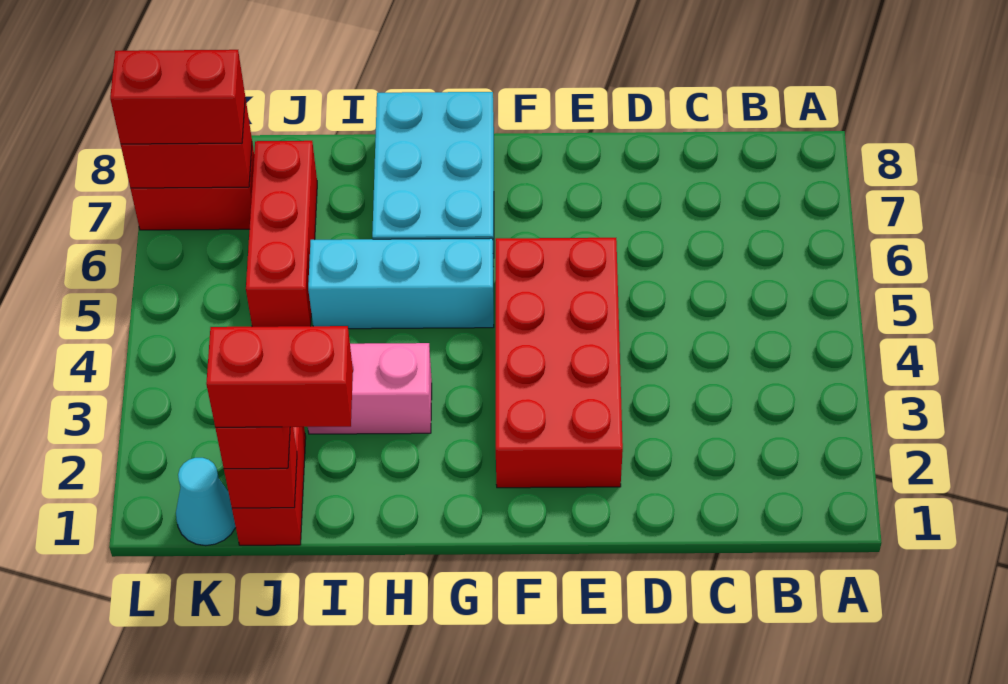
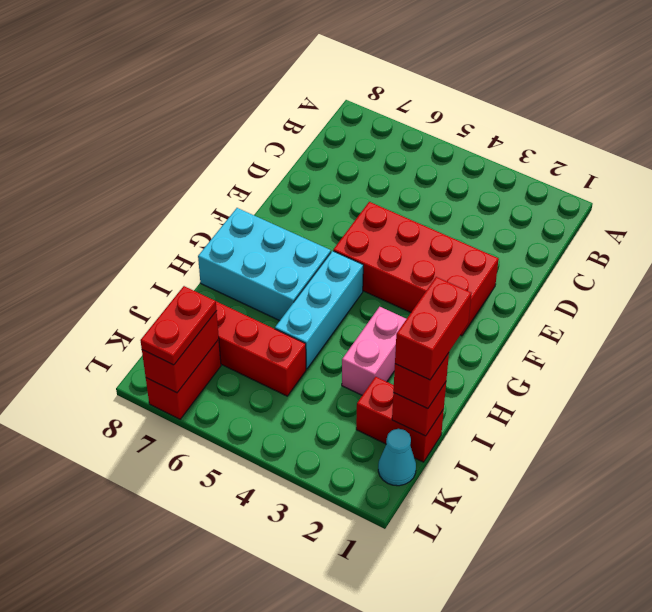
red 1x2 brick [110,50,245,144] -> red 1x2 plate [140,286,217,365]

